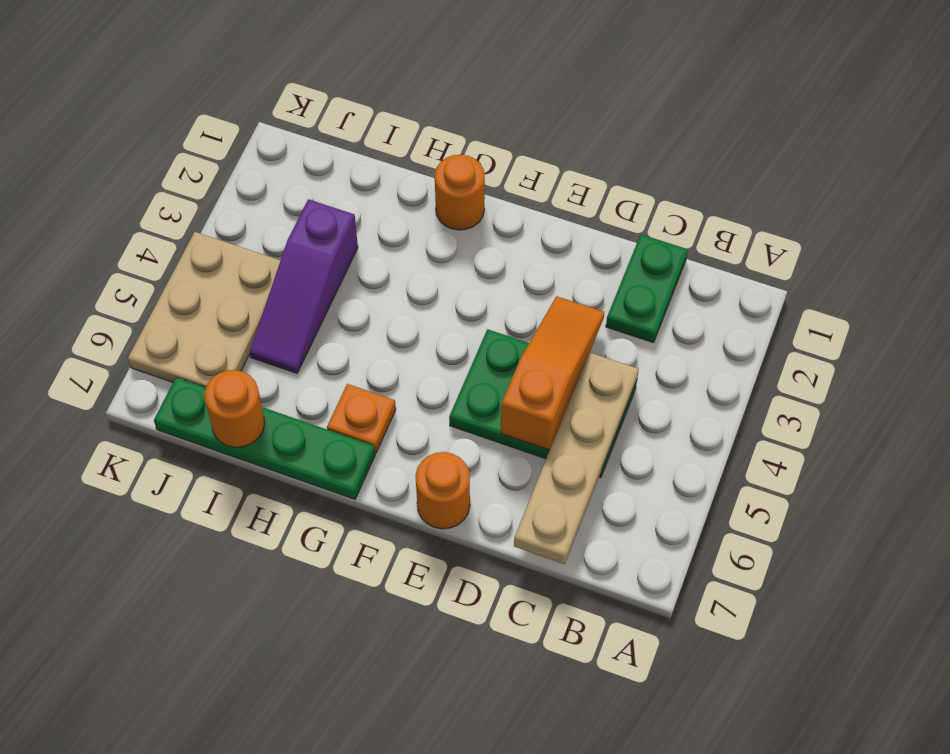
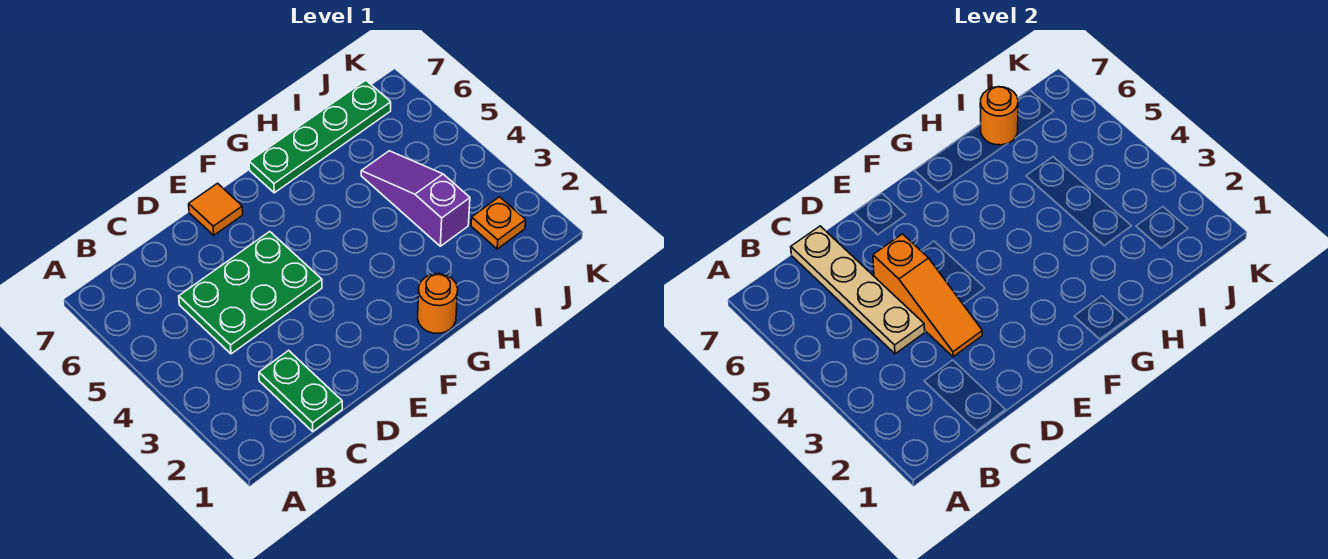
orange 1x1 round brick [415,452,470,529] -> orange 1x1 tile [189,183,243,235]
orange 1x1 plate [327,384,396,453] -> orange 1x1 plate moved to [471,197,526,249]
tan 2x3 plate [128,232,280,387] -> none

